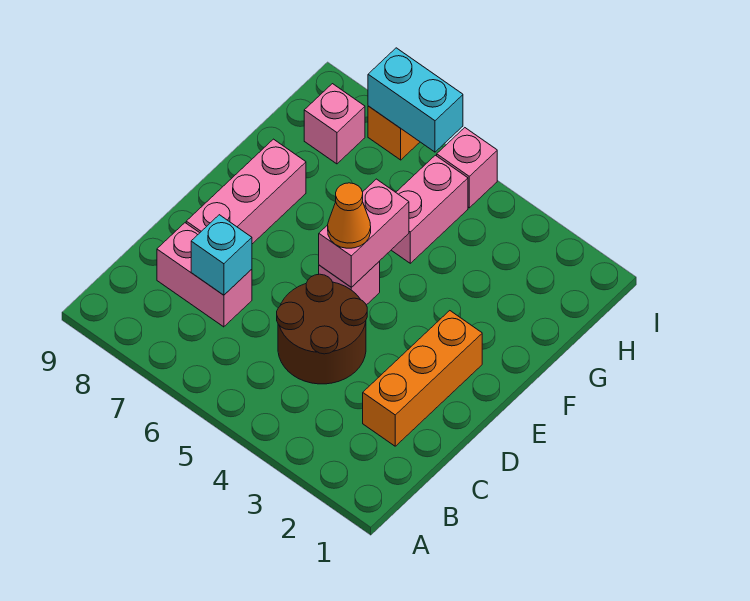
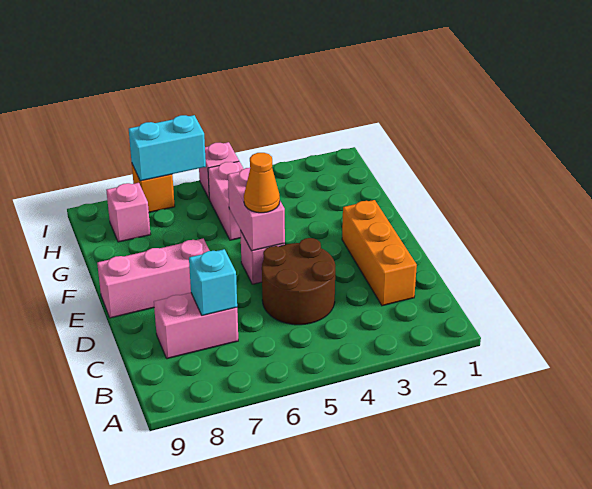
pink 1x3 brick [186,139,306,244] -> pink 1x3 brick turned to [97,239,210,318]

